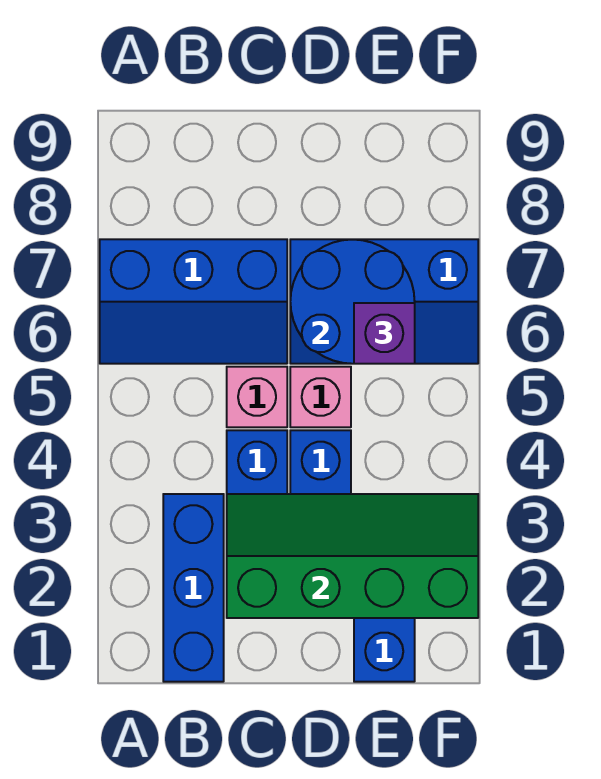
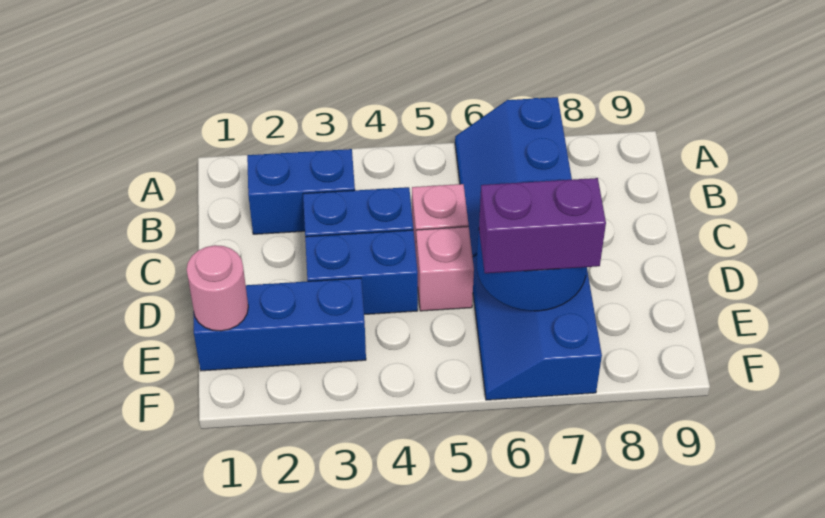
blue 1x3 brick [163,494,224,682] -> blue 1x2 brick [247,149,355,234]
green 2x4 slope [227,494,478,618] -> none
none -> pink 1x1 round brick [187,245,248,331]
purple 1x1 brick [354,303,415,364] -> purple 1x2 brick [479,178,606,273]

